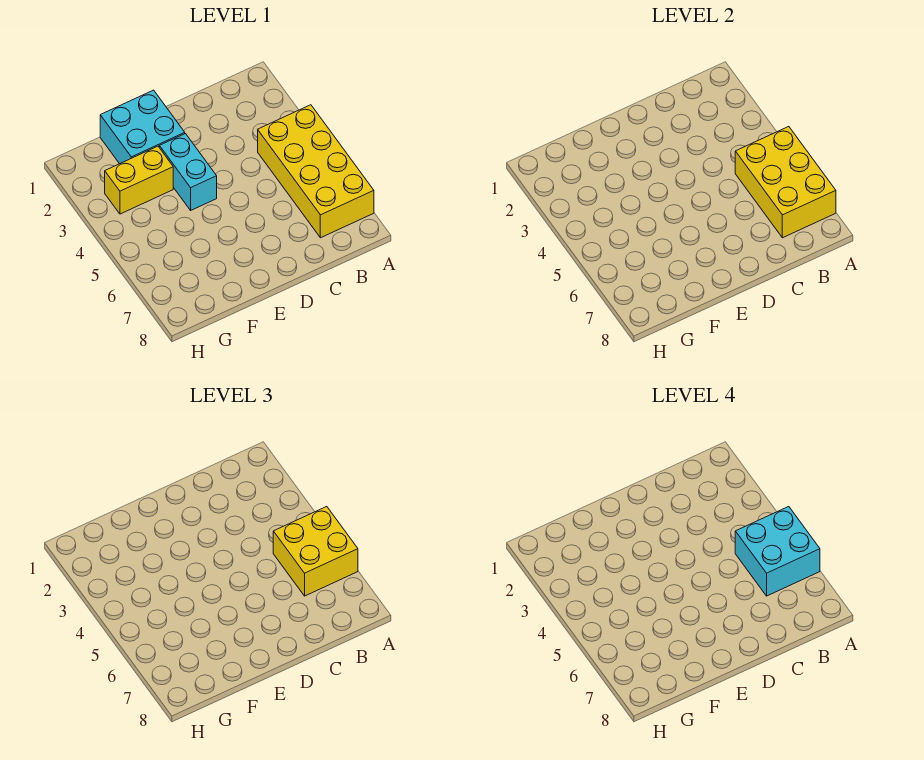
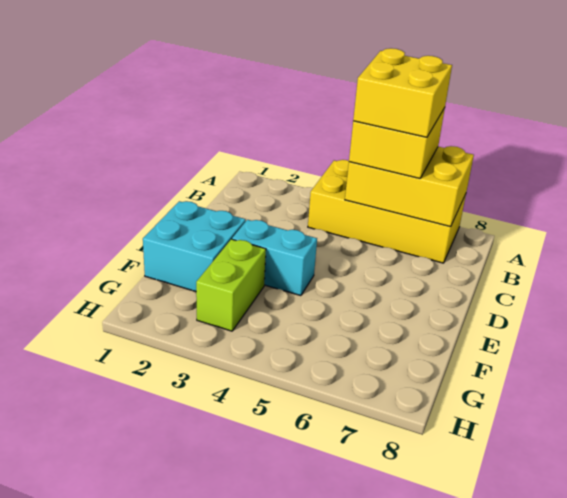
cyan 2x2 brick [735,507,820,596] -> yellow 2x2 brick [353,48,452,137]
yellow 1x2 brick [105,146,173,214] -> lime 1x2 brick [196,239,266,331]

